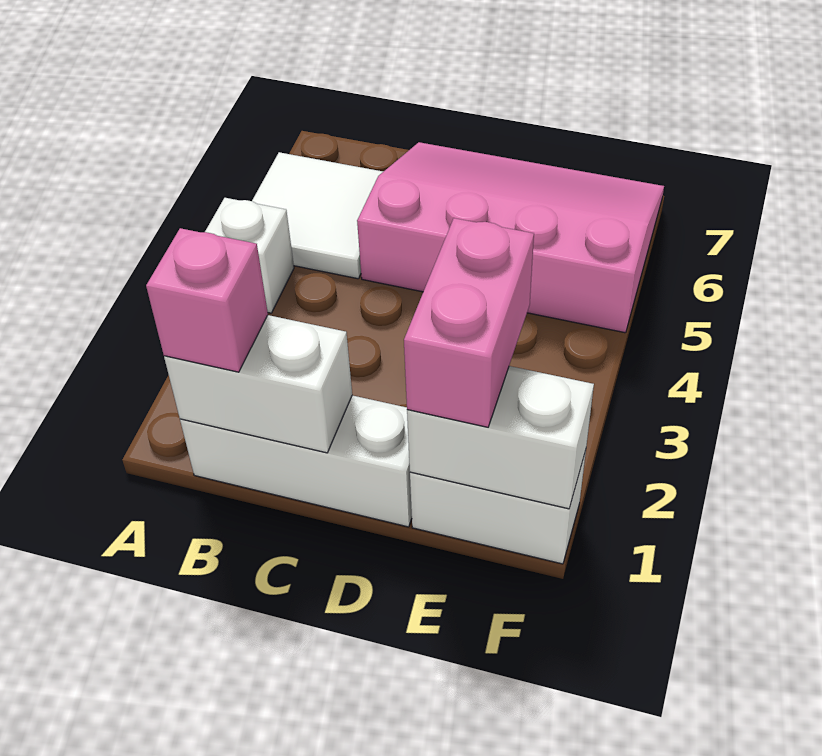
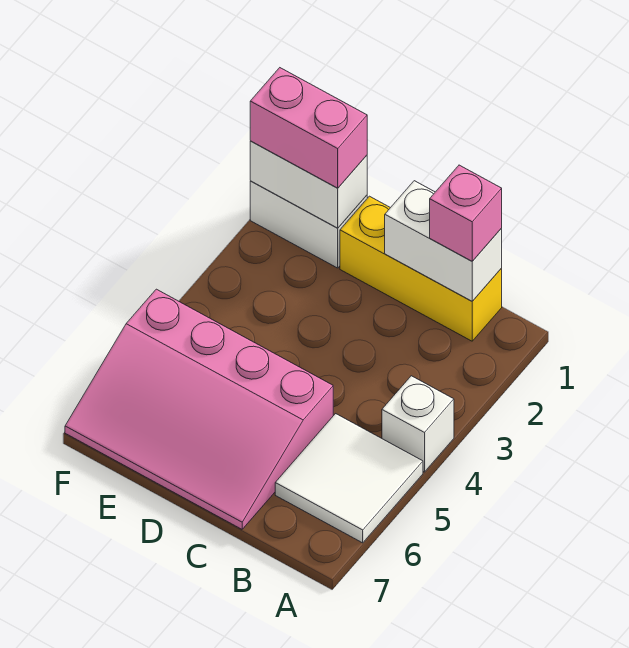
white 1x3 brick [180,395,412,527] -> yellow 1x3 brick [340,196,502,341]
pink 1x2 brick [404,218,534,427] -> pink 1x2 brick turned to [250,68,367,188]

